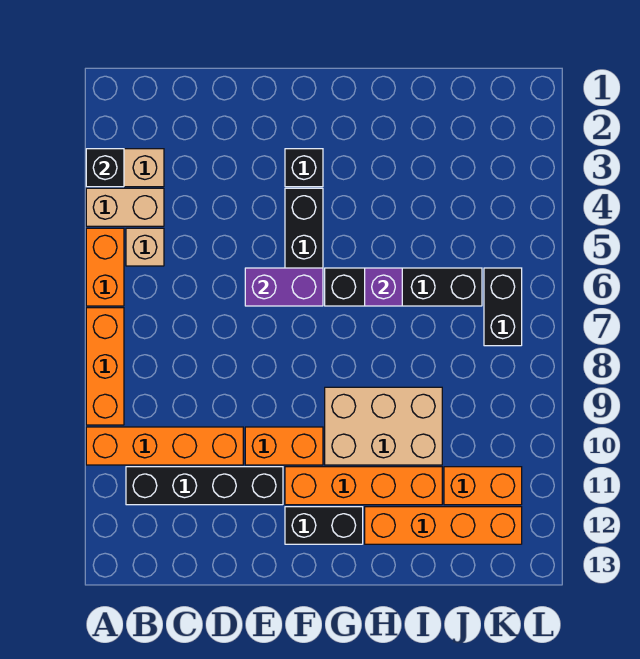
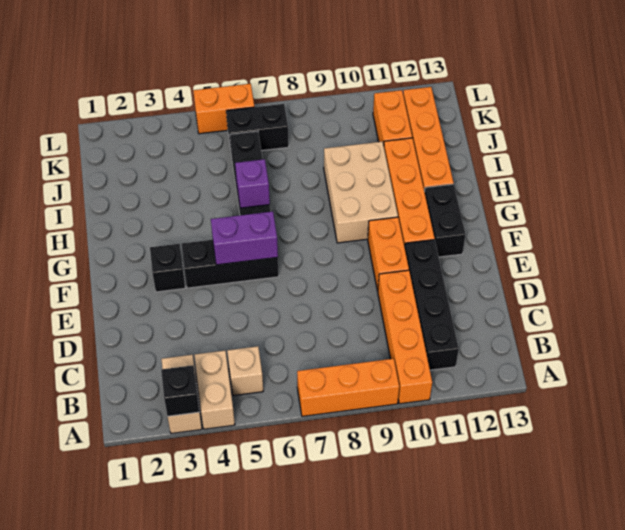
orange 1x2 brick [86,228,124,306] -> orange 1x2 brick moved to [193,84,254,134]
purple 1x2 brick [245,268,323,306] -> purple 1x2 brick turned to [211,212,278,265]

